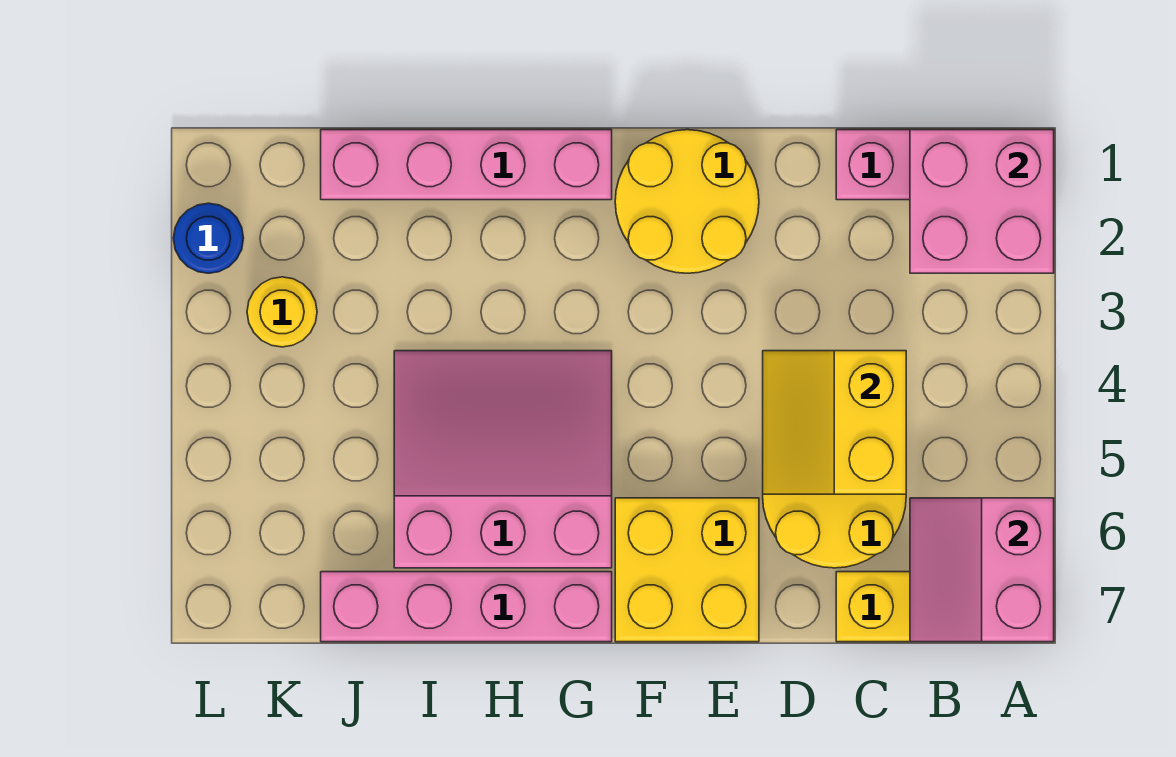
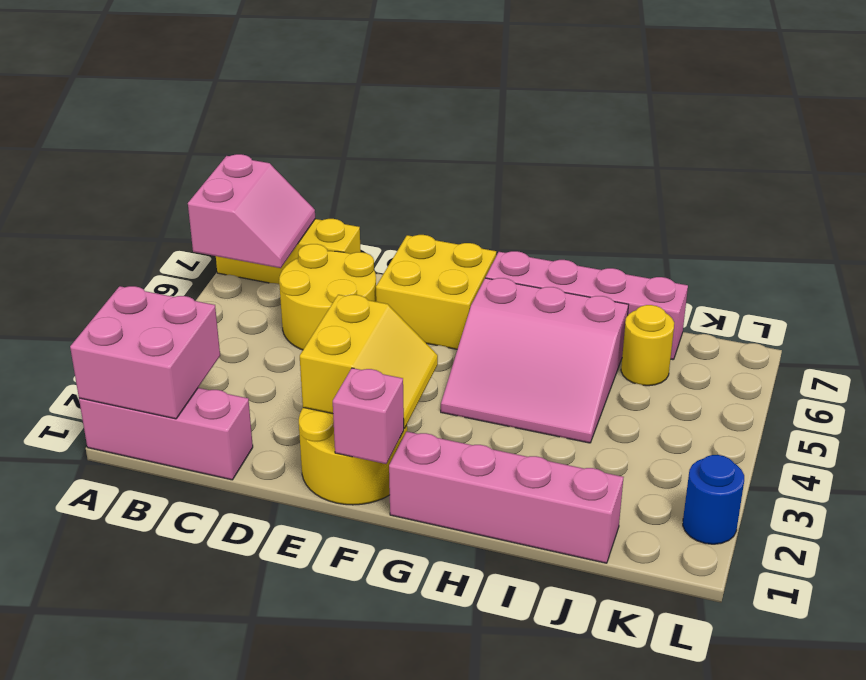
yellow 2x2 slope [763,351,906,494] -> yellow 2x2 slope moved to [300,295,438,429]
none -> pink 1x1 brick [333,368,404,464]
yellow 1x1 round brick [247,277,317,347] -> yellow 1x1 round brick moved to [621,305,674,386]

